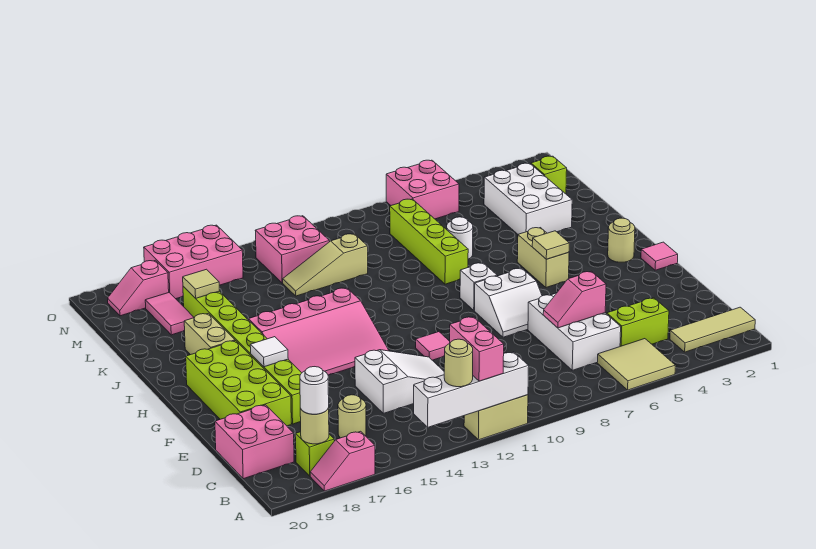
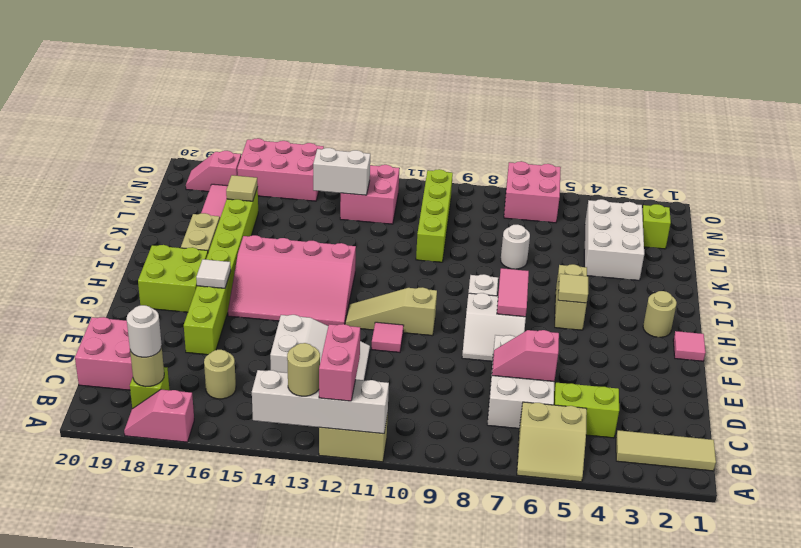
tan 2x2 tile [597,339,675,390] -> tan 2x2 slope [517,402,587,482]
lime 2x4 brick [186,341,291,426] -> lime 2x2 brick [138,245,208,312]
none -> pink 1x2 tile [497,268,529,317]
lime 1x4 brick [390,199,468,284] -> lime 1x4 brick moved to [416,169,453,262]
tan 1x3 slope [283,234,368,296] -> tan 1x3 slope moved to [346,287,437,336]
none -> white 1x2 brick [313,148,370,195]

